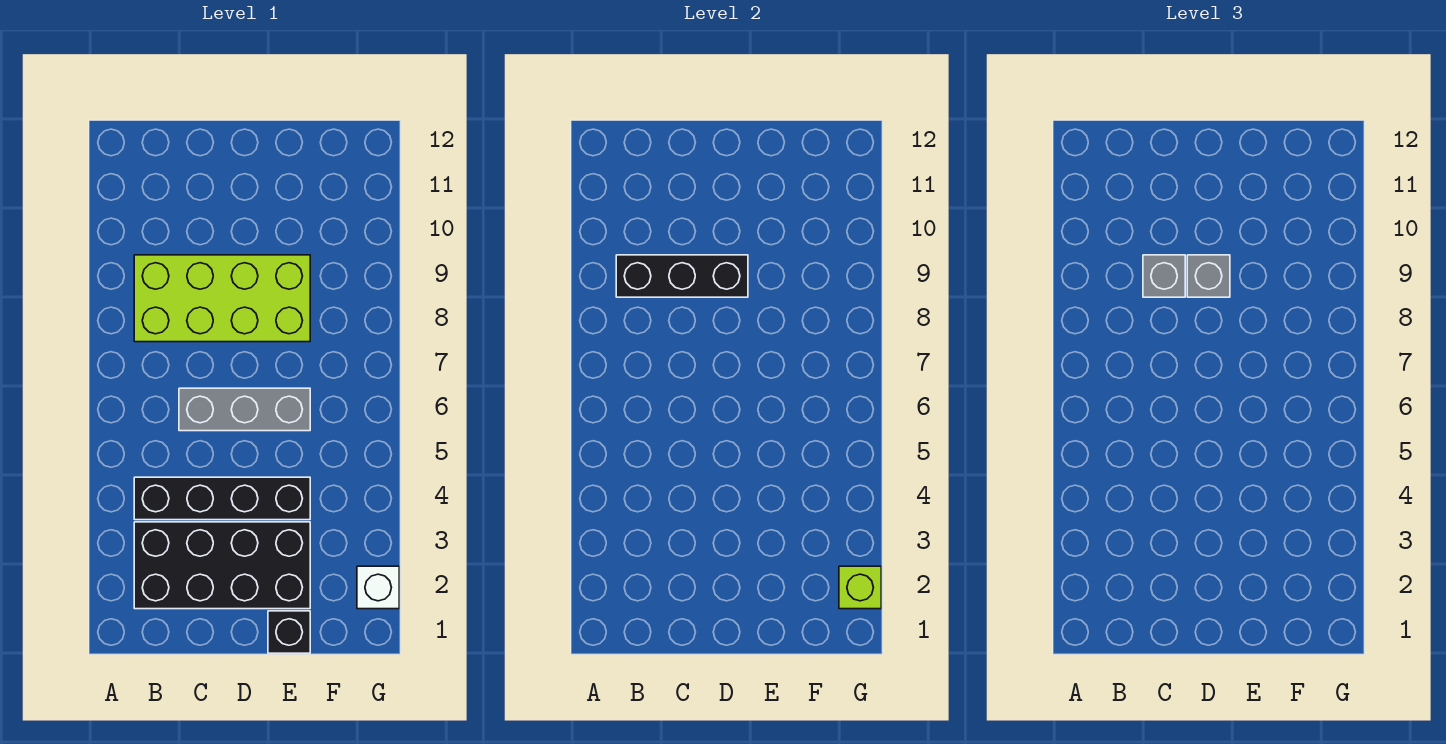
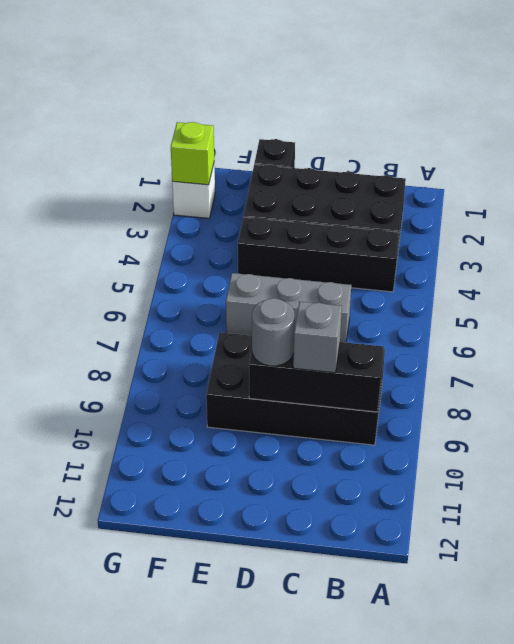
lime 2x4 brick [134,255,310,342] -> black 2x4 brick [206,333,385,445]
grey 1x1 brick [1187,255,1230,297] -> grey 1x1 round brick [252,298,295,366]

